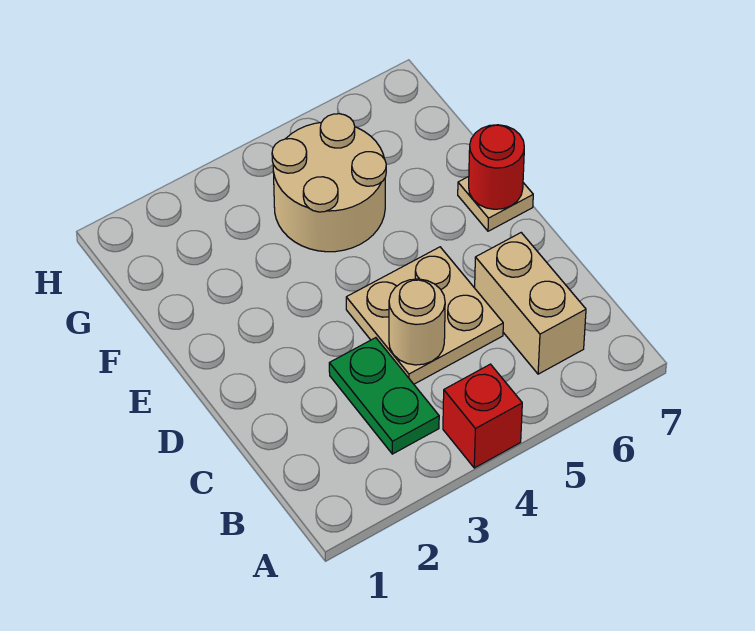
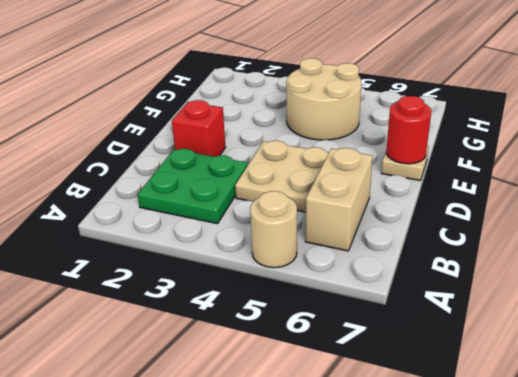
red 1x1 brick [443,364,522,468] -> red 1x1 brick moved to [172,100,226,157]
green 1x2 plate [329,338,439,454] -> green 2x2 plate [138,149,248,224]
tan 1x1 round brick [389,279,445,365] -> tan 1x1 round brick moved to [250,191,297,268]

